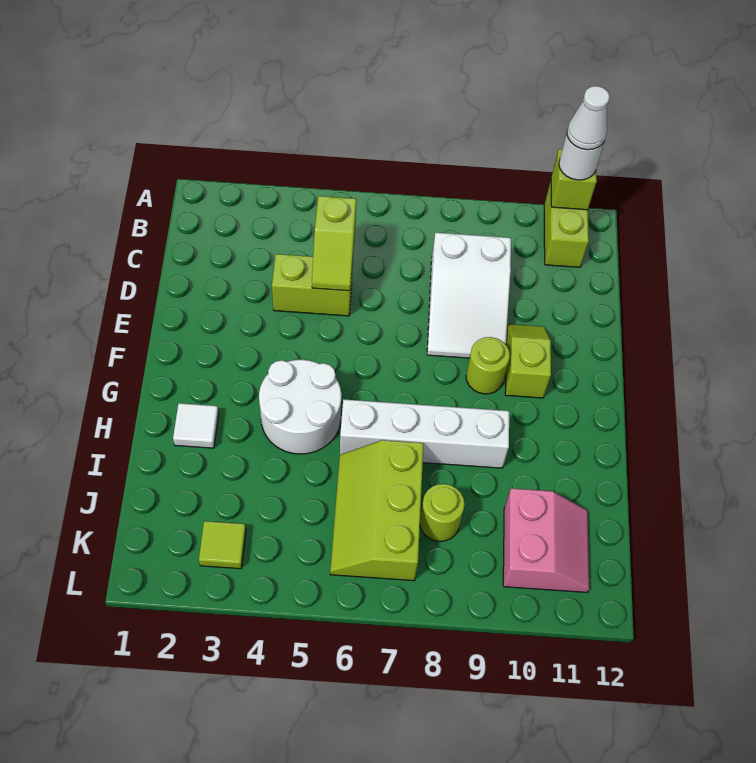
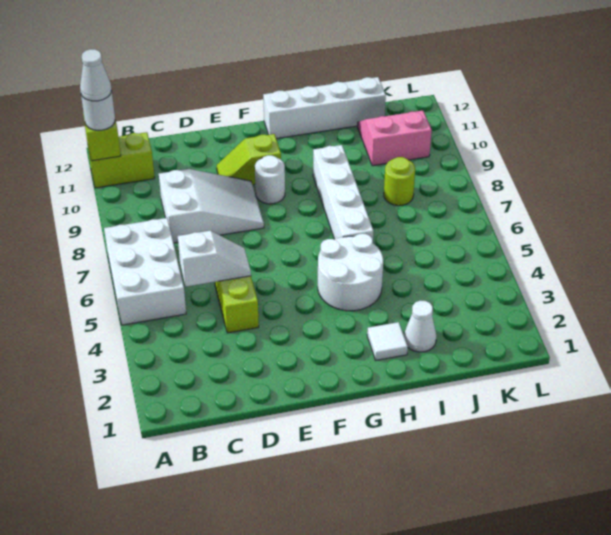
none -> white 2x3 brick [104,218,186,325]
lime 1x2 slope [312,196,356,291] -> white 1x2 slope [178,231,251,287]
lime 1x1 round brick [466,337,510,394] -> white 1x1 round brick [255,155,285,204]
none -> white 1x4 brick [263,77,386,139]
none -> white 1x1 cone [404,301,437,352]
lime 2x3 slope [330,440,424,581] -> none
lime 1x1 tile [199,521,246,569] -> none

